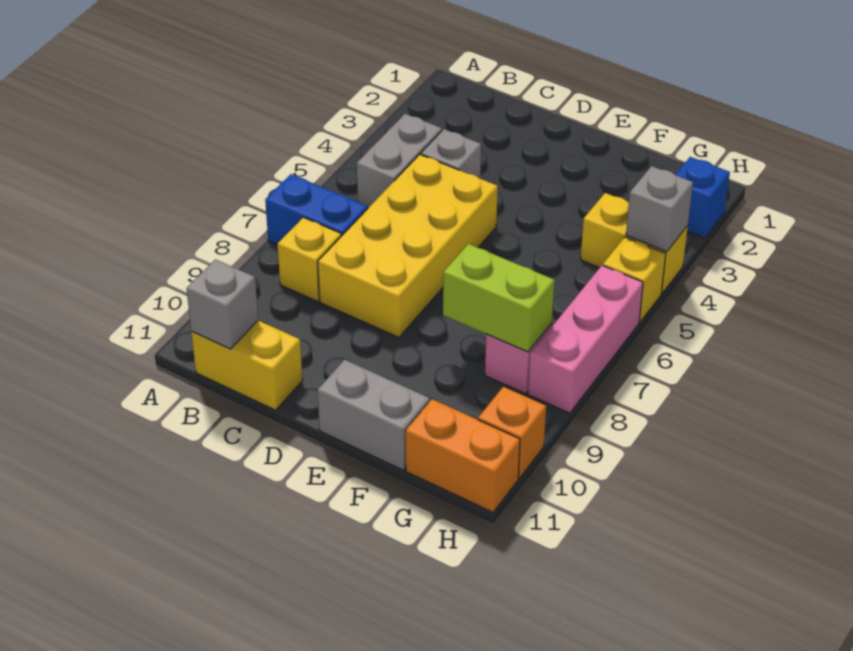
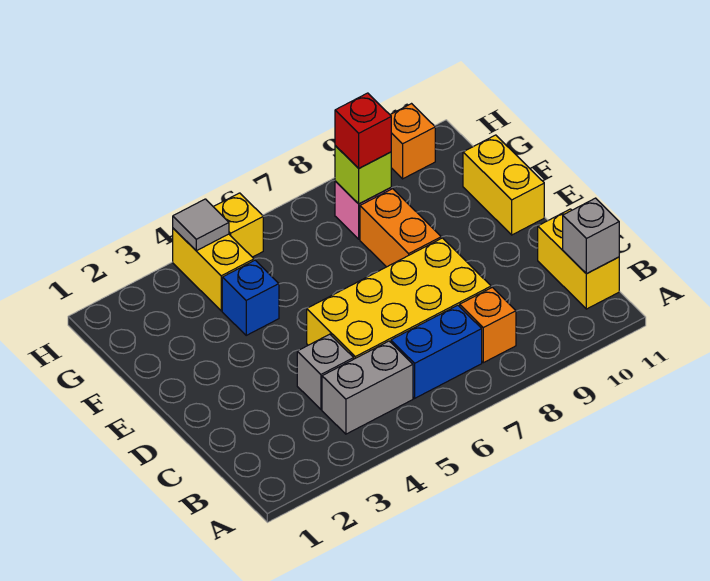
blue 1x2 brick [265,174,368,244] -> blue 1x2 brick turned to [391,305,482,398]
yellow 1x1 brick [277,217,341,302] -> orange 1x1 brick [460,287,516,363]
grey 1x2 brick [318,360,430,470] -> yellow 1x2 brick [463,135,544,235]
lime 1x2 brick [443,244,554,352] -> lime 1x1 brick [335,146,391,204]
none -> red 1x1 brick [335,93,391,168]
orange 1x2 brick [406,399,520,512] -> orange 1x2 brick moved to [360,189,441,267]
blue 1x1 brick [676,157,730,238] -> blue 1x1 brick moved to [222,260,279,335]
grey 1x1 brick [626,166,693,252] -> grey 1x1 tile [173,199,229,251]
pink 1x3 brick [528,265,643,413] -> none

